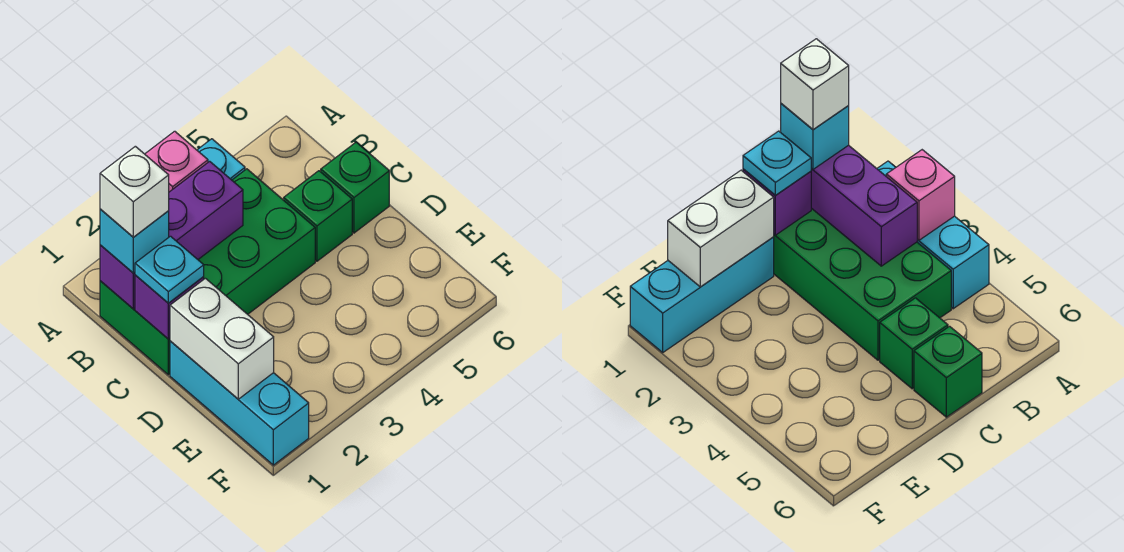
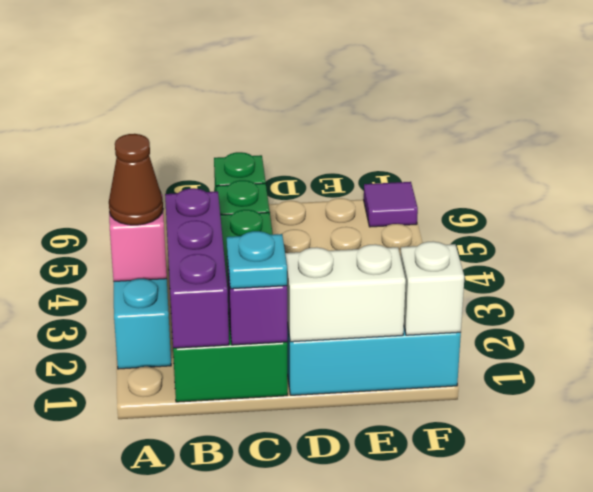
none -> brown 1x1 cone [109,134,163,225]
cyan 1x1 brick [100,209,169,273] -> none
white 1x1 brick [100,146,169,237] -> white 1x1 brick moved to [400,241,464,335]
none -> purple 1x1 tile [364,182,418,227]

